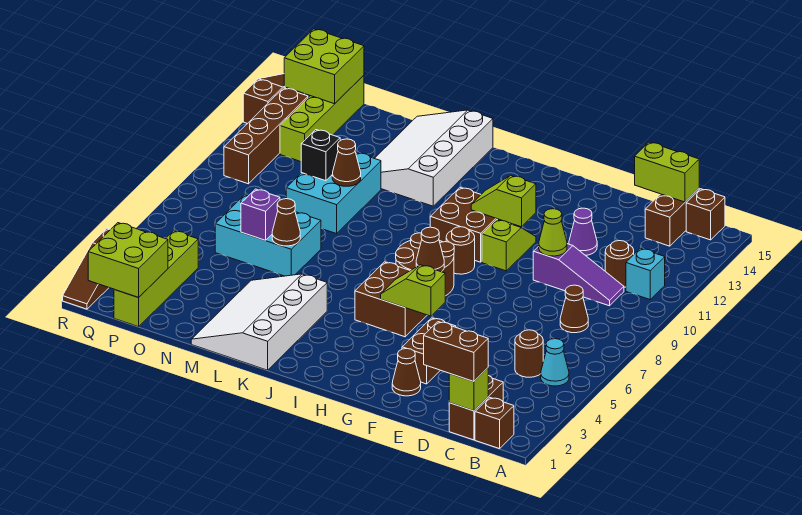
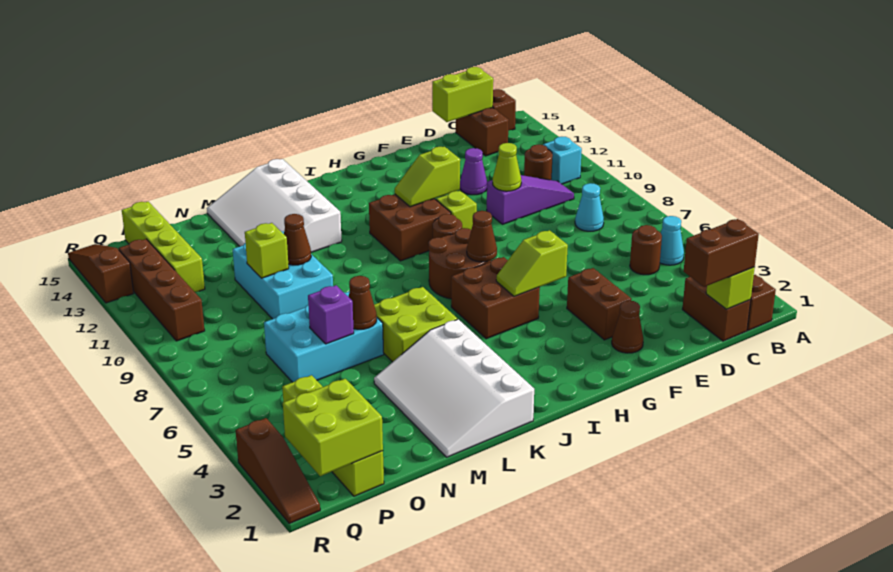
brown 1x1 cone [560,285,588,333] -> cyan 1x1 cone [575,183,604,231]
black 1x1 brick [301,130,340,181] -> lime 1x1 brick [245,223,289,278]
lime 2x2 brick [284,29,364,104] -> lime 2x2 brick moved to [374,287,457,362]

